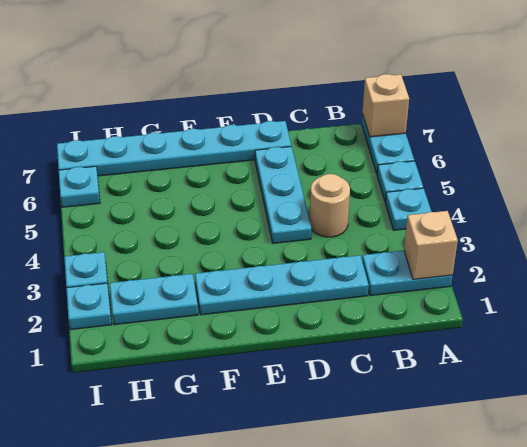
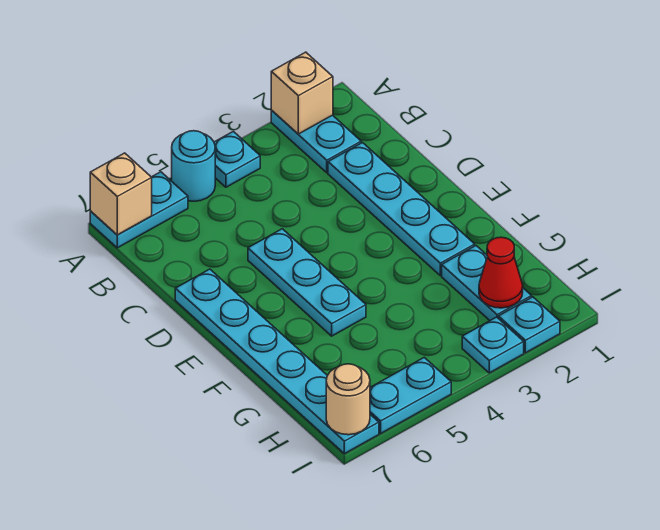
cyan 1x1 plate [377,161,423,201] -> cyan 1x1 round brick [172,131,215,201]
tan 1x1 round brick [310,174,350,237] -> tan 1x1 round brick moved to [326,364,370,435]
cyan 1x3 plate [255,146,311,243] -> cyan 1x3 plate turned to [248,229,366,336]
none -> red 1x1 cone [479,237,523,308]
cyan 1x1 plate [59,166,100,207] -> cyan 1x2 plate [370,357,451,433]

